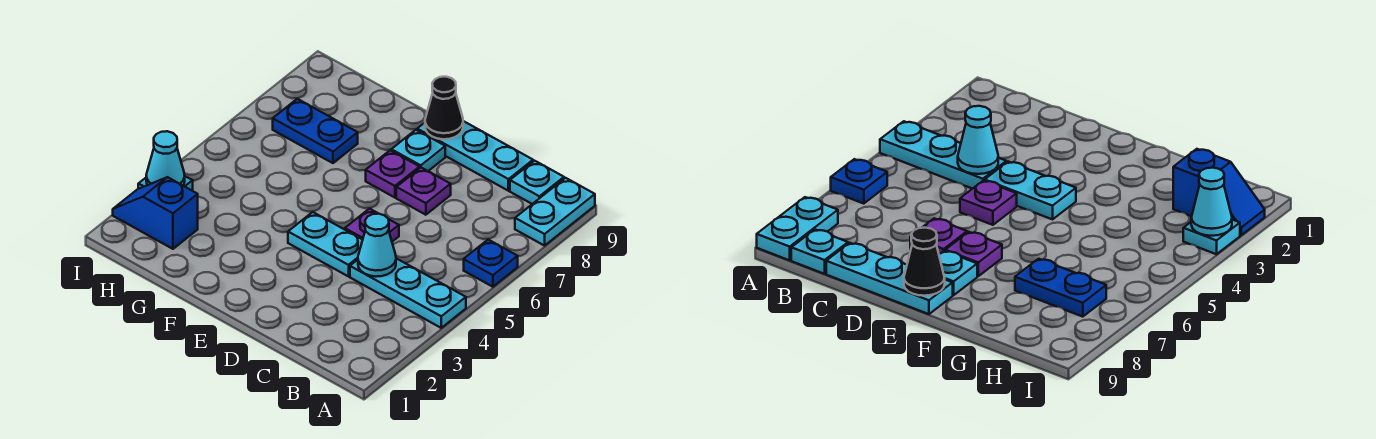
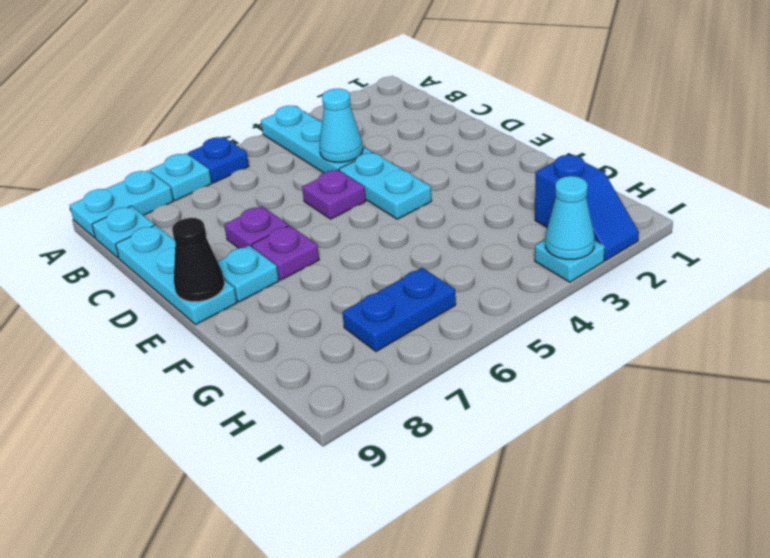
none -> cyan 1x1 plate [150,153,212,200]
blue 1x2 plate [273,99,358,163] -> blue 1x2 plate turned to [342,268,456,352]

